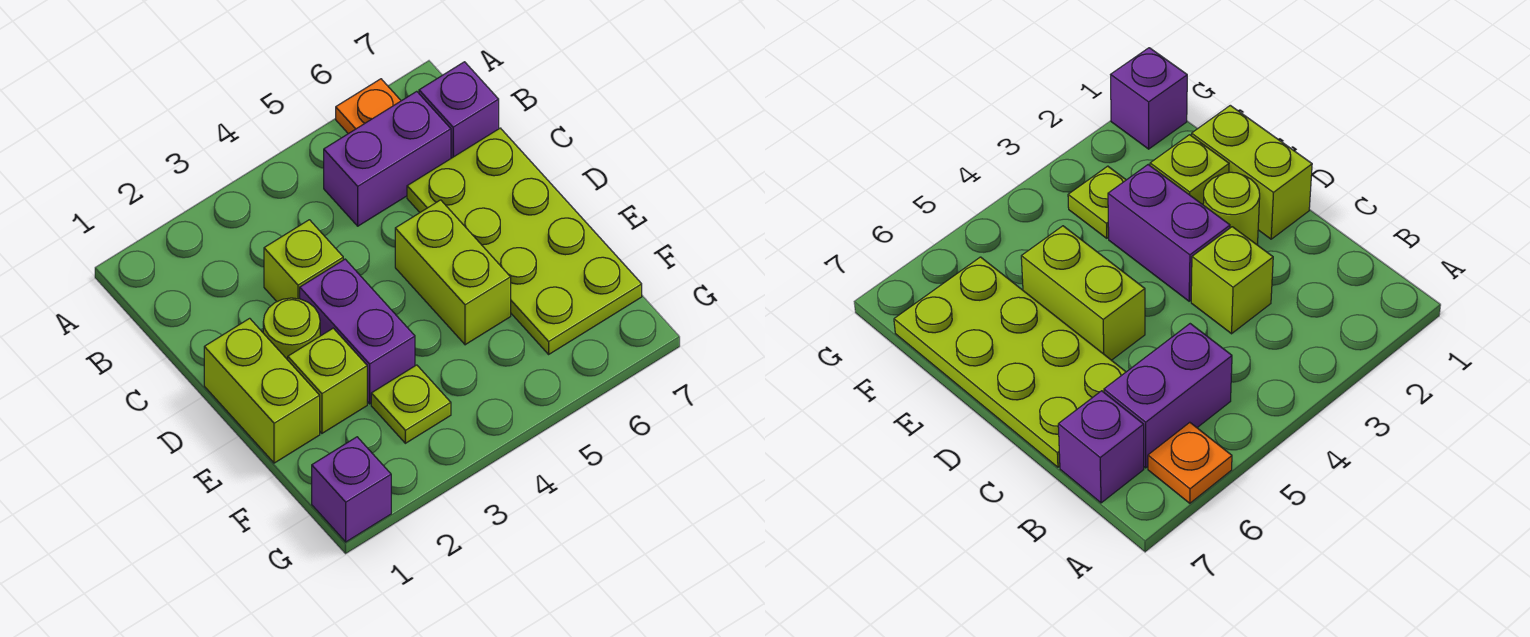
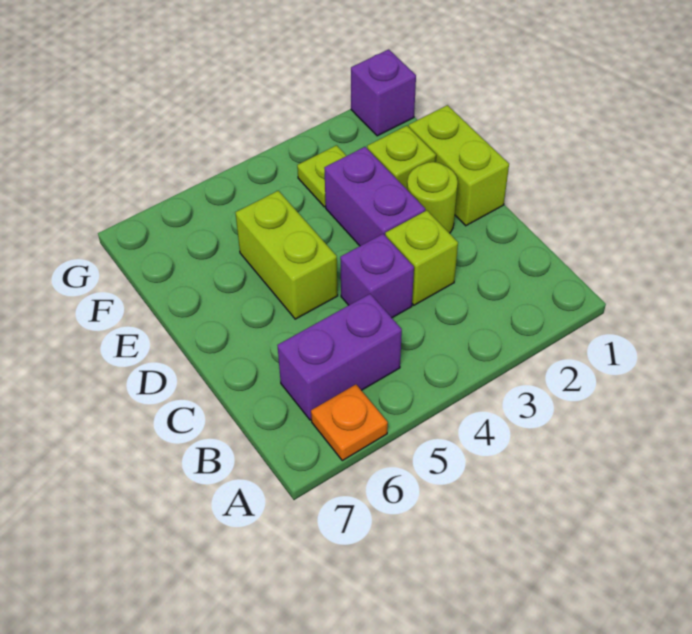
purple 1x1 brick [419,62,499,158] -> purple 1x1 brick moved to [340,234,414,318]
lime 2x4 plate [407,128,642,354] -> none

